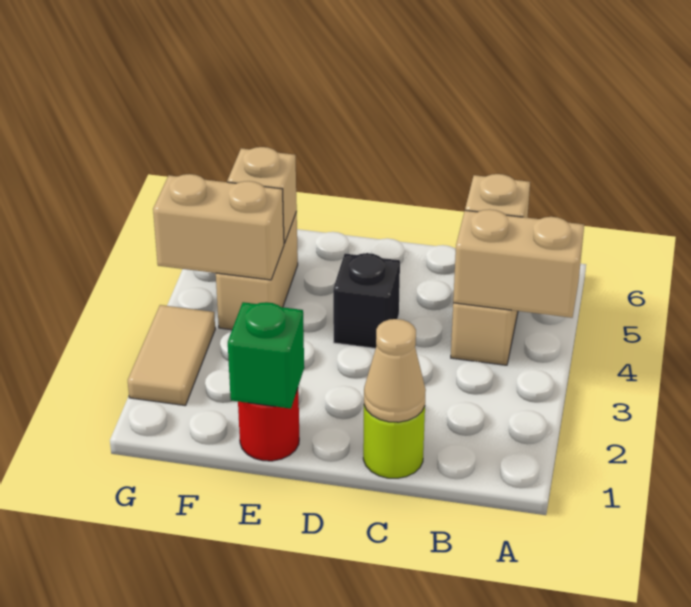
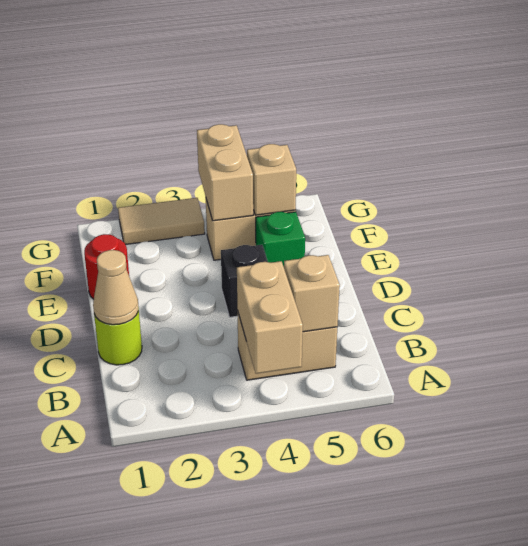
green 1x1 brick [228,302,304,409] -> green 1x1 brick moved to [256,212,305,267]

